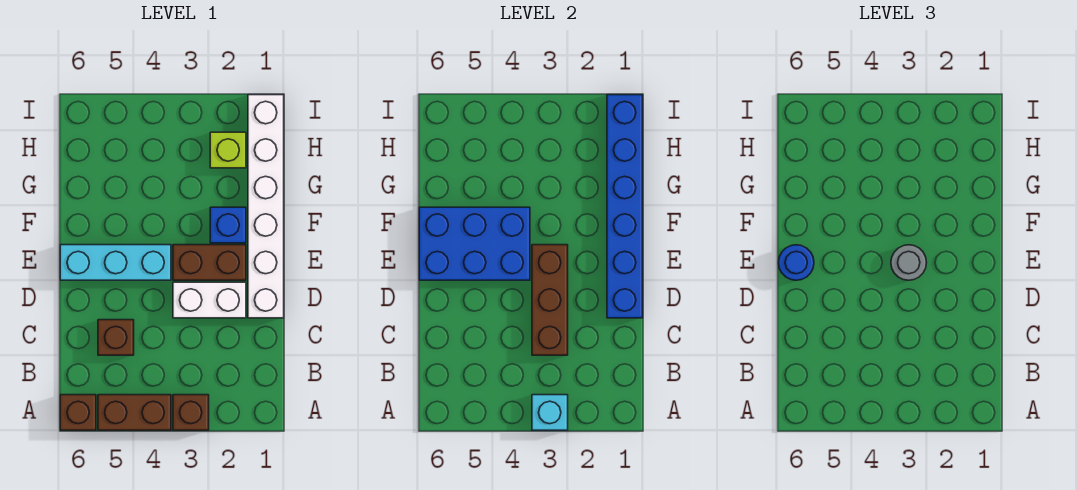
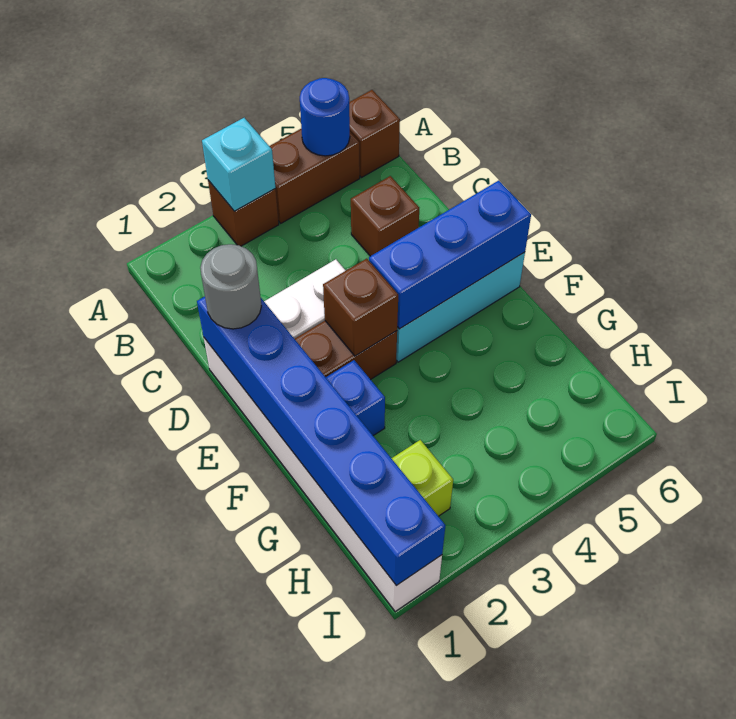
brown 1x3 brick [532,245,568,355] -> brown 1x1 brick [323,259,398,356]
grey 1x1 round brick [891,245,927,280] -> grey 1x1 round brick moved to [200,244,261,329]
blue 2x3 brick [419,207,530,280] -> blue 1x3 brick [369,181,531,329]
blue 1x1 round brick [778,245,814,280] -> blue 1x1 round brick moved to [300,78,350,156]

